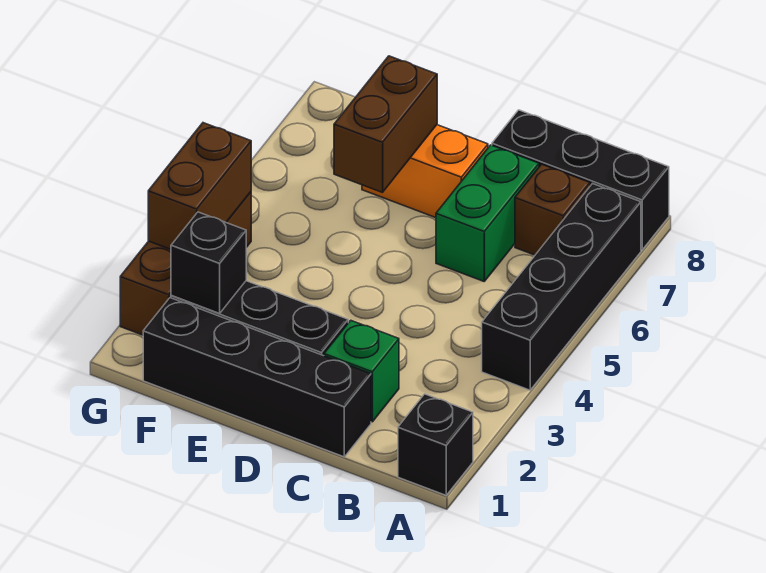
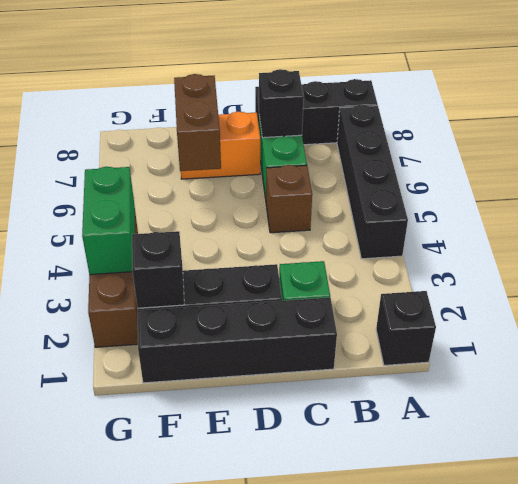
brown 1x1 brick [515,164,590,255] -> brown 1x1 brick moved to [266,165,312,233]
none -> black 1x1 brick [259,69,304,138]
brown 1x2 brick [148,123,251,249] -> green 1x2 brick [82,167,135,275]

